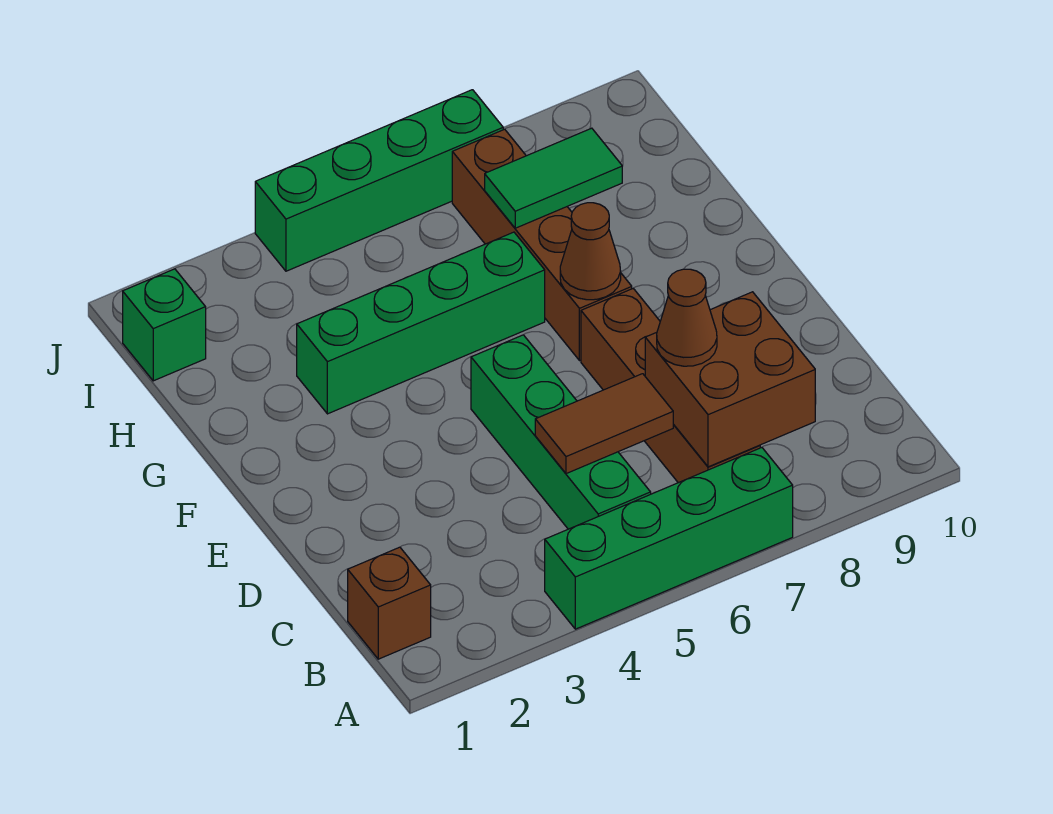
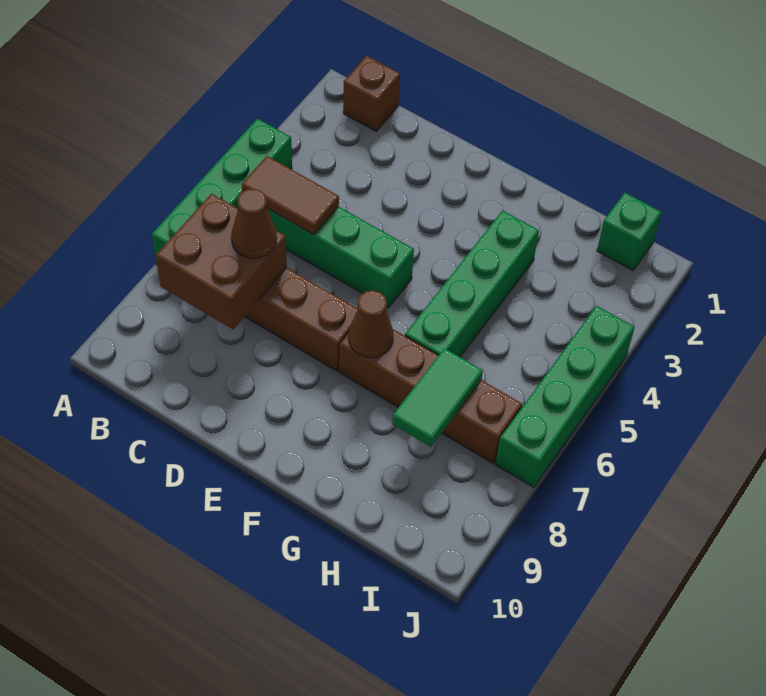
brown 1x2 tile [535,374,673,474] -> brown 1x2 tile turned to [242,156,339,235]

